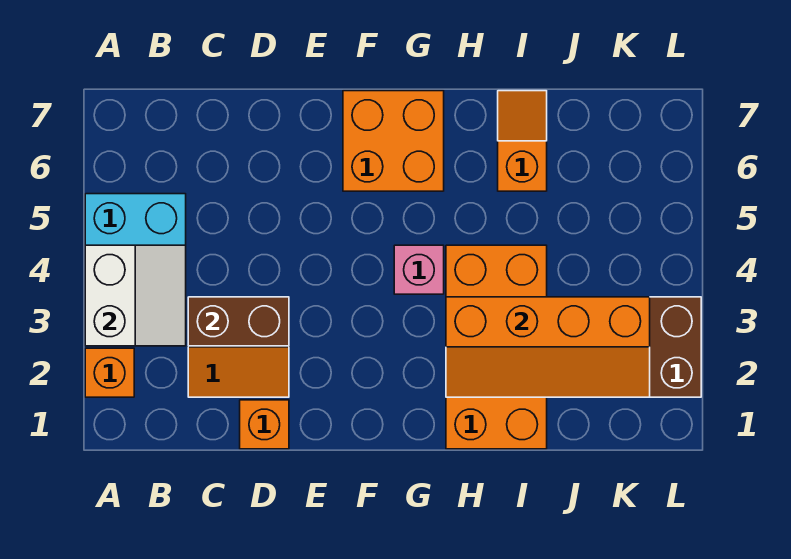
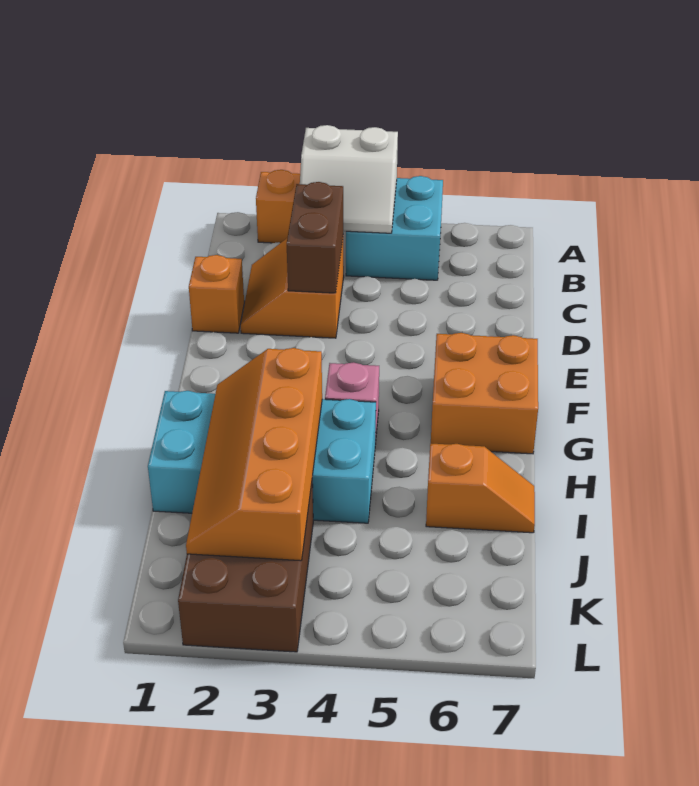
orange 2x4 brick [446,245,547,449] -> cyan 2x4 brick [148,391,376,523]

